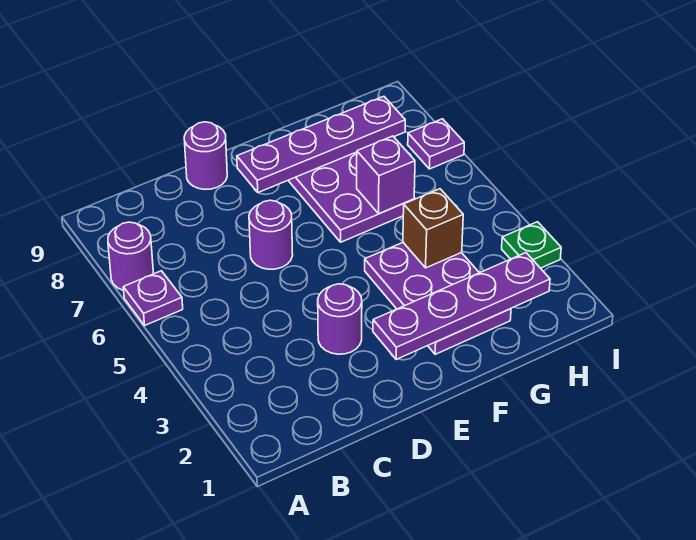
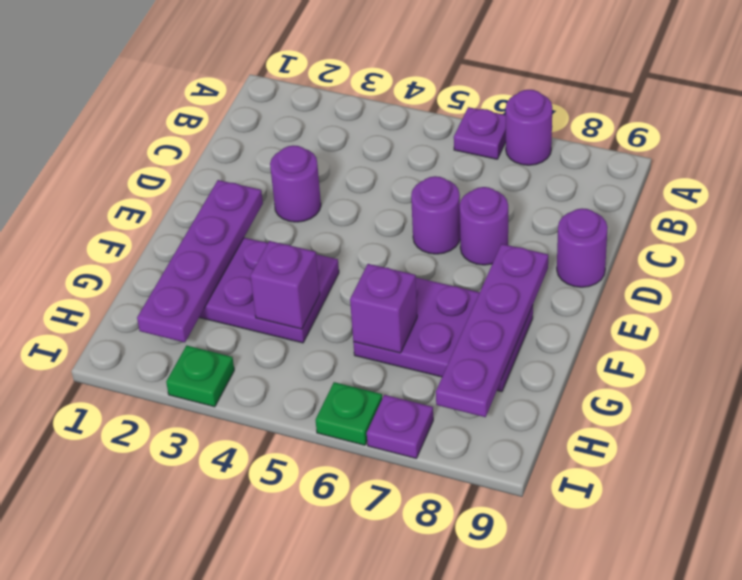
none -> purple 1x1 round brick [459,187,508,265]
brown 1x1 brick [403,189,463,268] -> purple 1x1 brick [250,241,320,329]
none -> green 1x1 plate [316,382,382,445]

